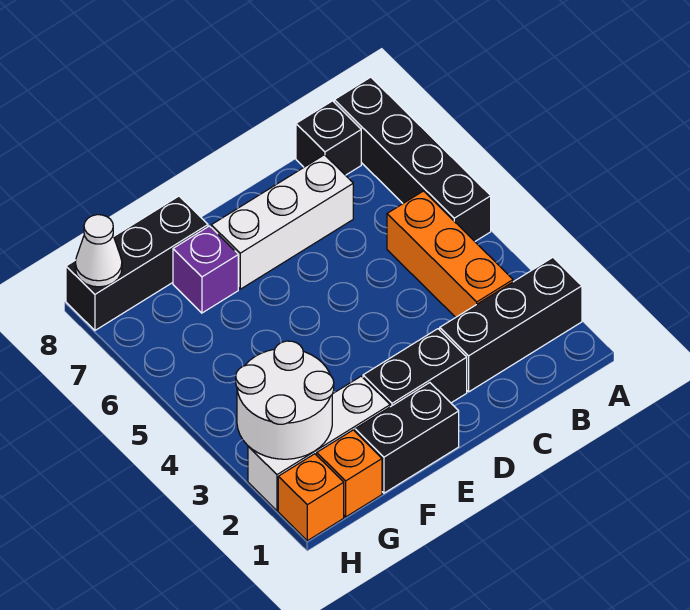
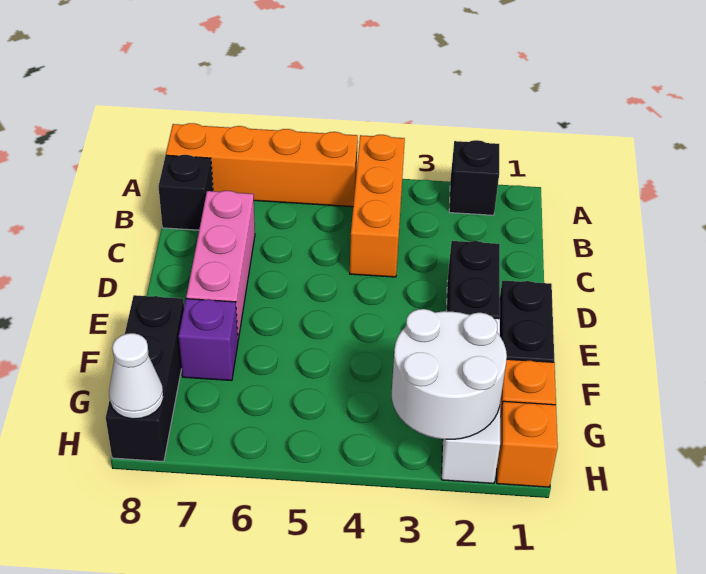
black 1x3 brick [440,258,582,392] -> black 1x1 brick [449,140,499,215]
black 1x4 brick [334,77,491,241] -> orange 1x4 brick [166,123,358,207]
orange 1x3 brick [387,191,513,317] -> orange 1x3 brick turned to [350,135,405,277]
white 1x3 brick [211,155,353,289] -> pink 1x3 brick [186,191,255,339]

